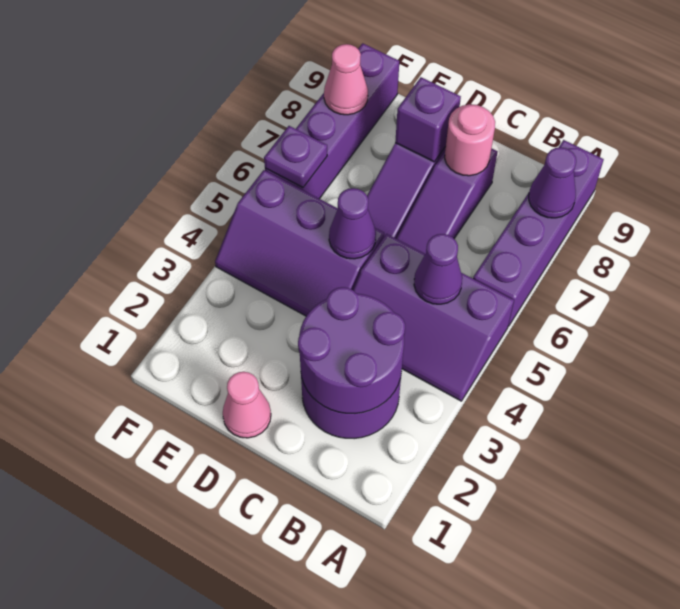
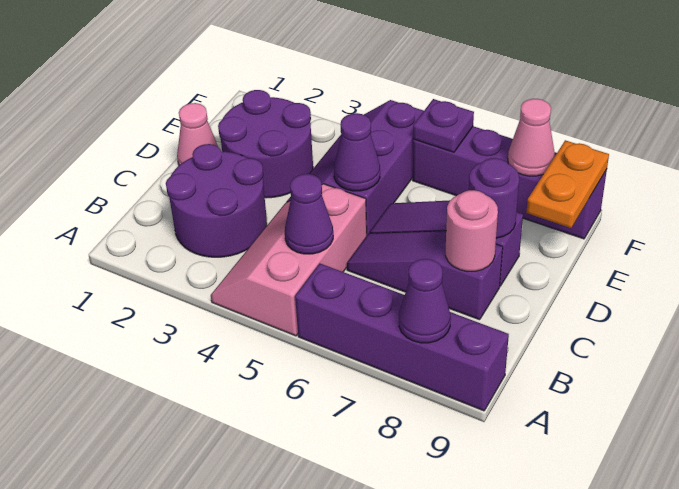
purple 2x3 slope [353,234,514,401] -> pink 2x3 slope [211,184,367,336]
purple 2x2 round brick [298,287,405,414] -> purple 2x2 round brick moved to [218,90,313,198]
purple 1x1 brick [395,77,461,162] -> purple 1x1 round brick [469,158,519,238]
none -> orange 1x2 plate [526,140,609,228]

